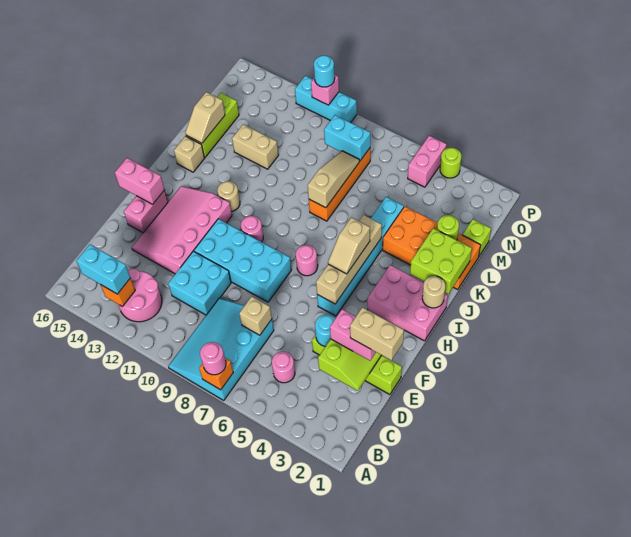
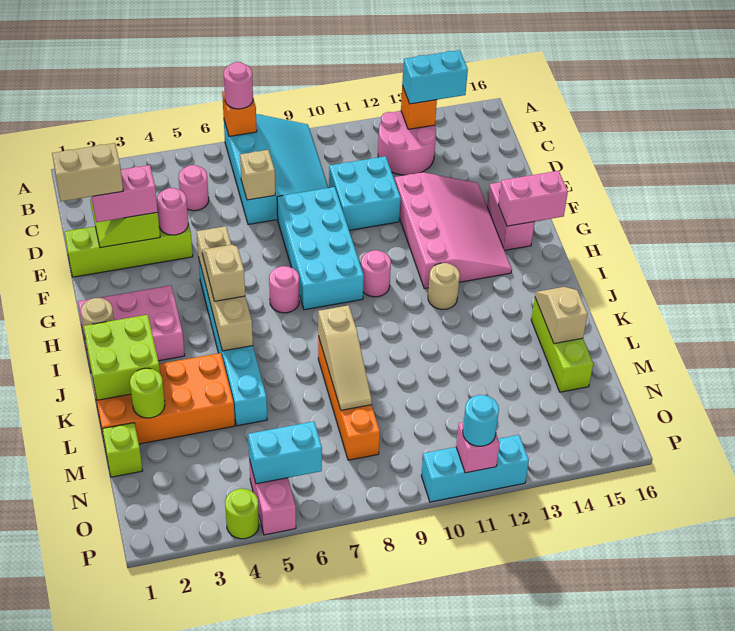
cyan 1x1 round brick [315,315,335,346] -> pink 1x1 round brick [157,188,188,235]
cyan 2x4 brick [194,219,292,302] -> cyan 2x4 brick turned to [277,187,364,310]
tan 1x1 brick [174,136,205,172] -> none
tan 1x2 brick [232,124,278,169] -> none
cyan 1x2 brick [324,115,370,161] -> cyan 1x2 brick moved to [248,421,322,484]

